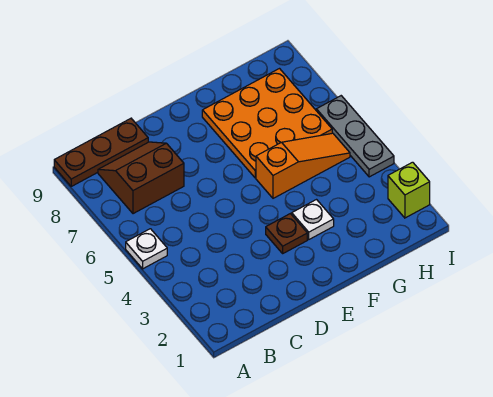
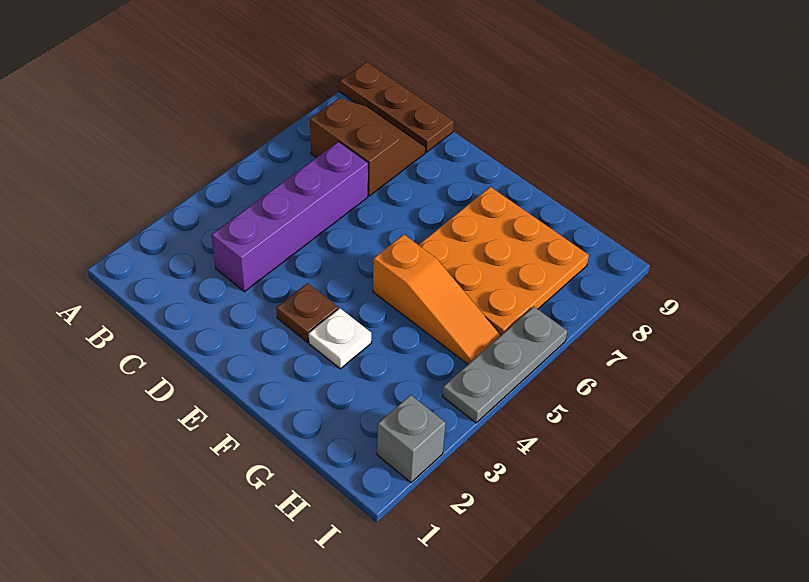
white 1x1 plate [126,229,167,269] -> none
none -> purple 1x4 brick [212,142,368,292]
lime 1x1 brick [388,162,430,218] -> grey 1x1 brick [377,395,445,482]

